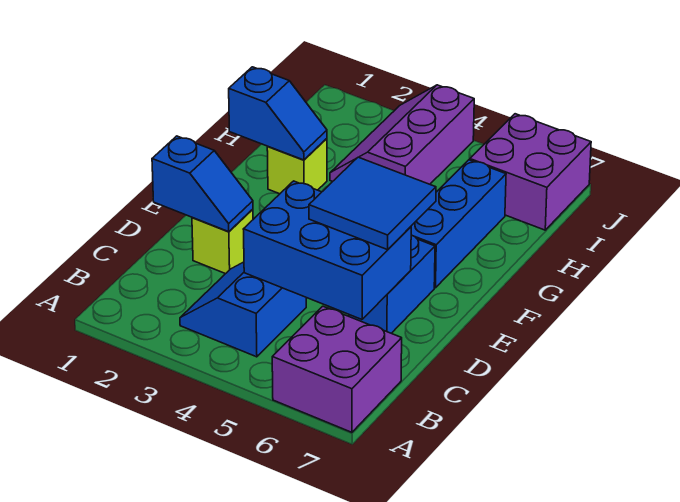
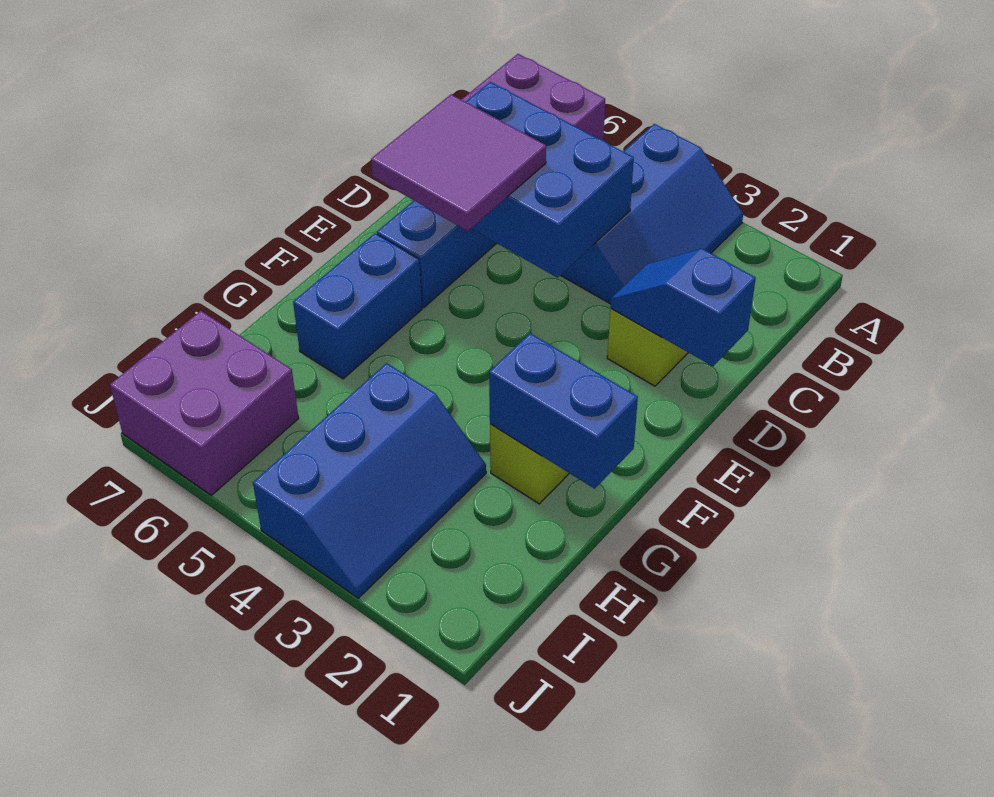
blue 2x2 slope [180,262,306,357] -> blue 2x3 slope [560,124,743,304]
blue 2x2 tile [309,157,436,250] -> purple 2x2 tile [371,94,546,231]
blue 1x3 brick [411,160,506,288] -> blue 1x2 brick [293,233,422,379]
blue 1x2 slope [229,67,327,160] -> blue 1x2 brick [489,333,638,489]
purple 2x3 slope [330,85,474,184] -> blue 2x3 slope [253,363,486,598]

